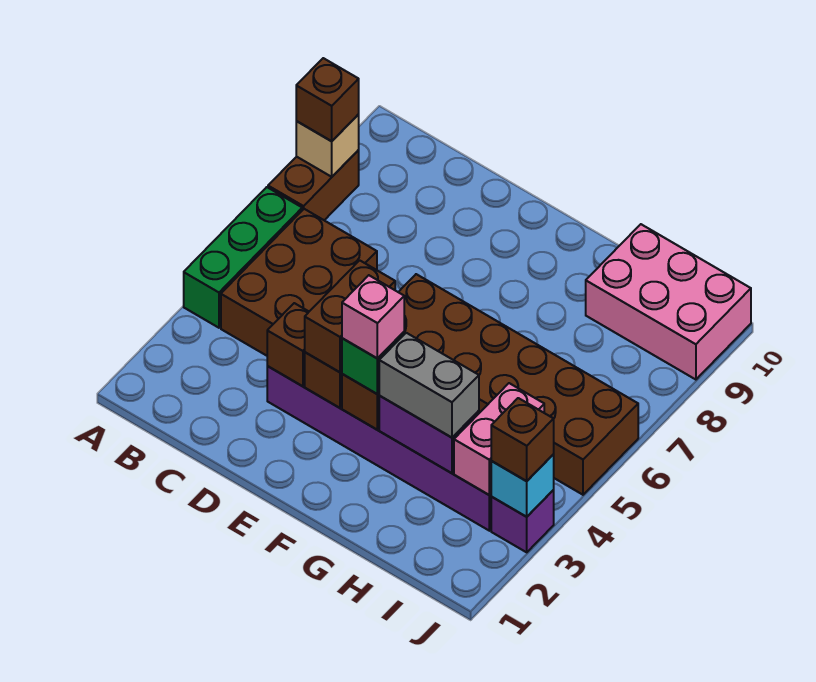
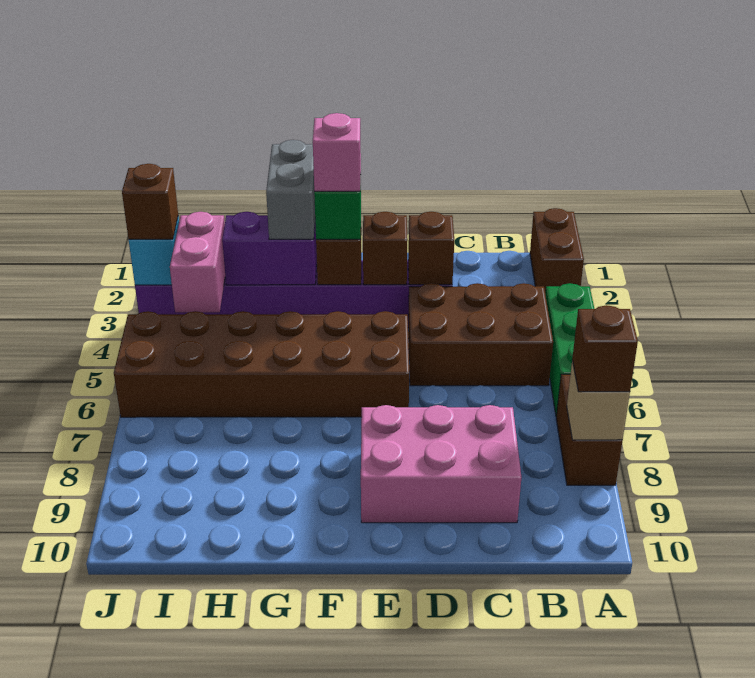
brown 2x3 brick [221,209,377,356] -> brown 2x3 brick turned to [408,283,553,386]
brown 1x2 brick [305,260,395,372] -> brown 1x2 brick moved to [530,208,584,293]
grey 1x2 brick [379,333,479,438] -> grey 1x2 brick turned to [266,140,315,239]
pink 2x3 brick [586,224,751,380] -> pink 2x3 brick moved to [361,405,521,523]

